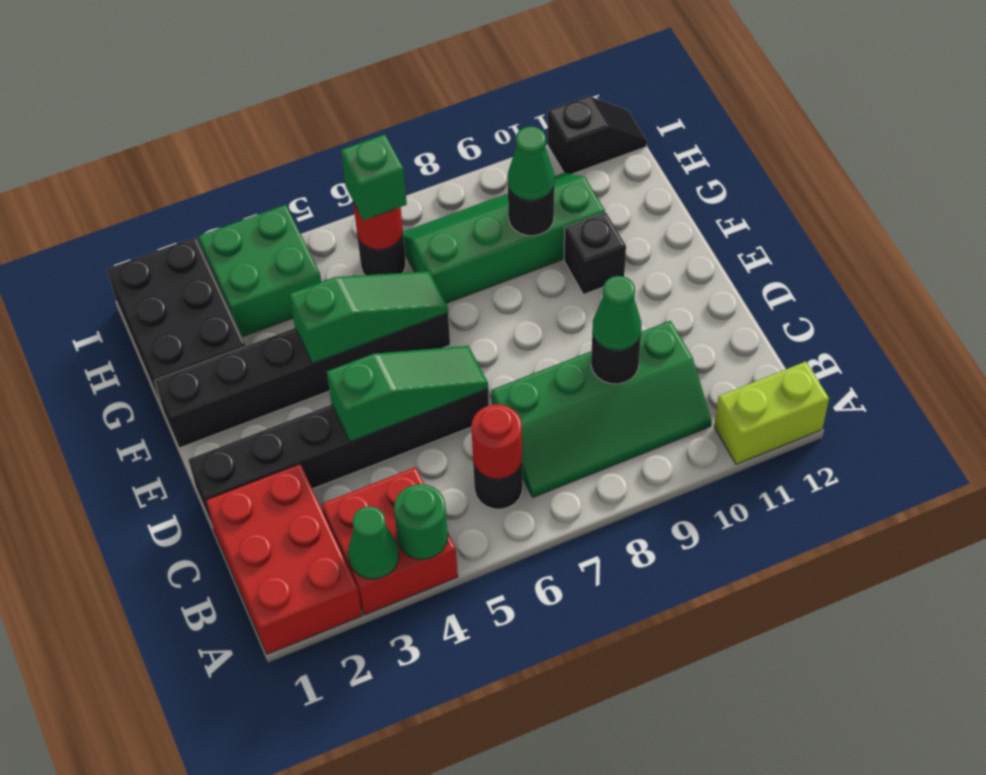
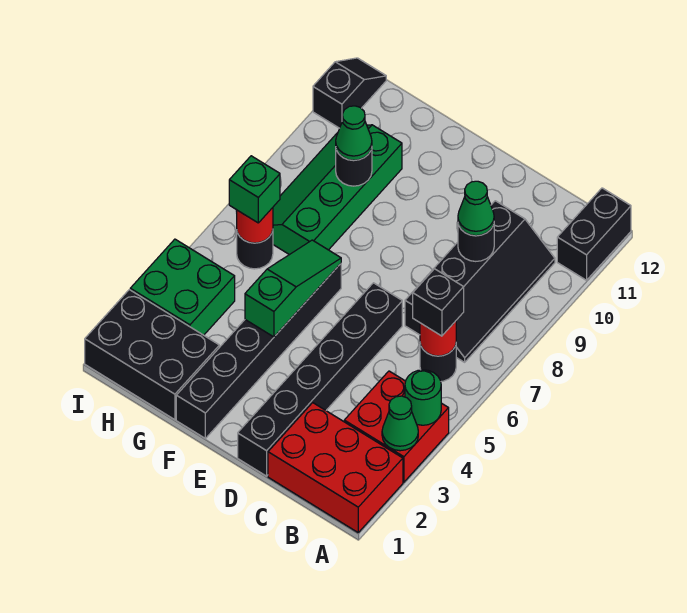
lime 1x2 brick [714,362,829,464] -> black 1x2 brick [557,188,631,280]
green 2x4 slope [491,321,712,497] -> black 2x4 slope [405,201,555,362]
green 1x3 slope [327,346,488,442] -> none
black 1x1 brick [564,213,626,294] -> black 1x1 brick moved to [413,269,464,336]

